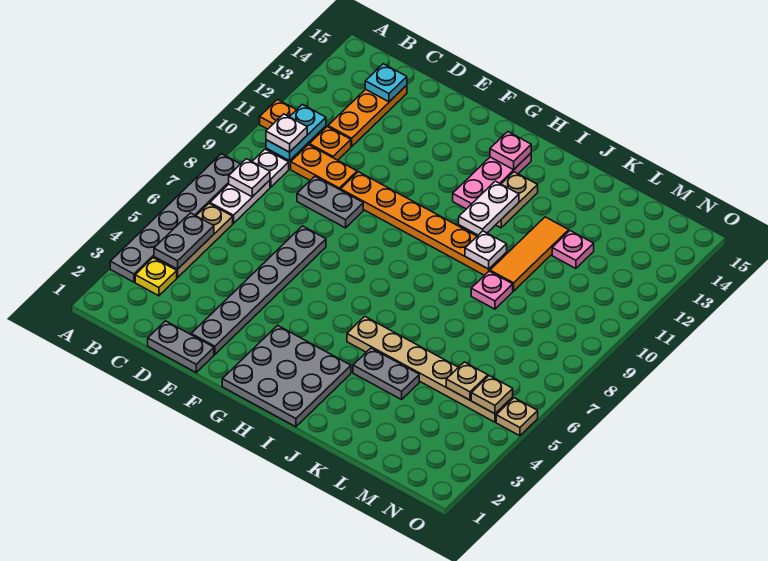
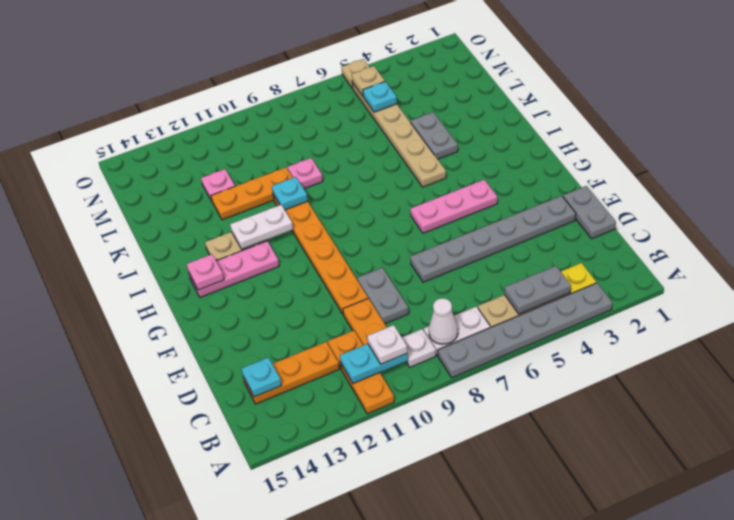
white 1x1 plate [229,159,270,197] -> white 1x1 cone [429,298,458,344]
grey 3x3 plate [222,325,351,427] -> none
none -> pink 1x3 plate [410,180,497,233]
white 1x1 plate [465,231,507,269] -> cyan 1x1 plate [272,177,308,210]
orange 1x3 tile [490,217,569,291] -> orange 1x3 plate [211,167,293,220]
tan 1x1 plate [446,362,488,400] -> cyan 1x1 plate [363,82,397,112]

